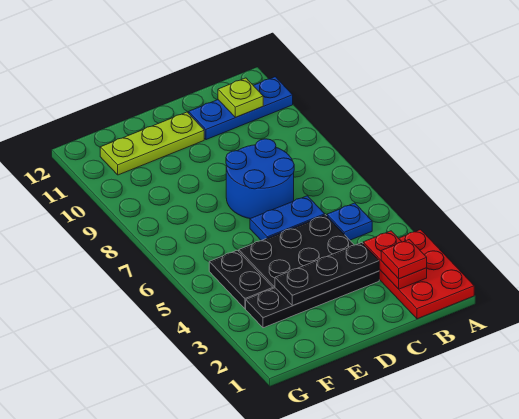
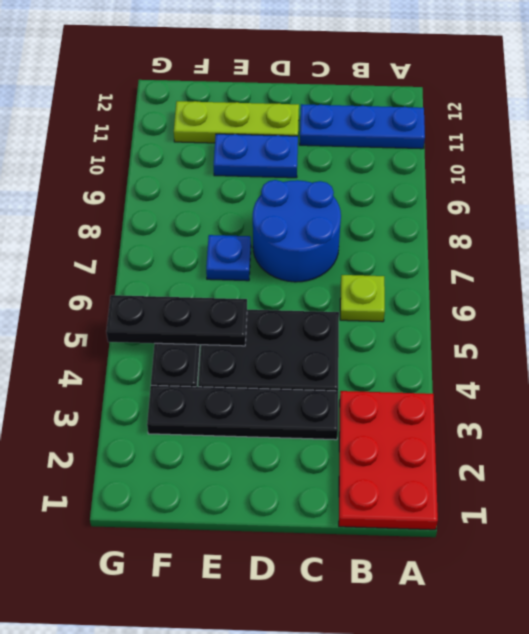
red 1x2 plate [363,231,427,289] -> none
red 1x1 plate [381,239,427,279] -> none
blue 1x1 plate [327,203,372,240] -> blue 1x1 plate moved to [206,235,251,281]
lime 1x1 plate [218,78,263,117] -> lime 1x1 plate moved to [340,275,385,322]
black 1x3 plate [275,243,379,306] -> black 1x3 plate moved to [106,295,247,346]
blue 1x2 plate [250,196,325,241] -> blue 1x2 plate moved to [214,134,298,178]

